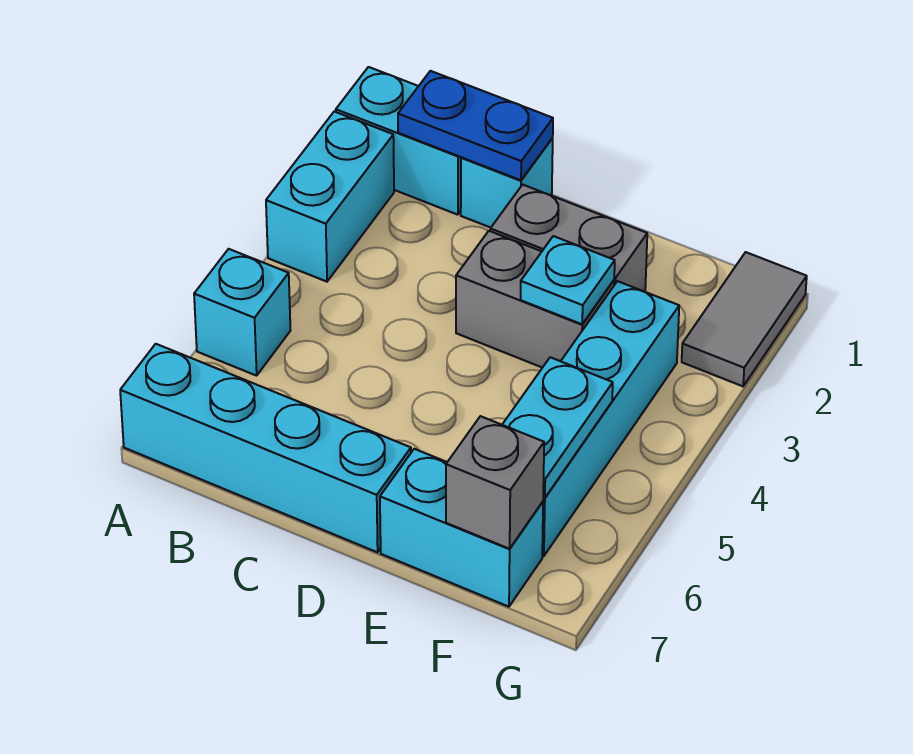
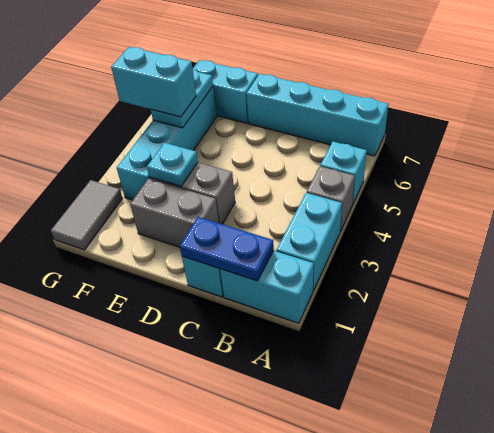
none -> cyan 1x2 brick [111,47,196,117]
grey 1x1 brick [446,416,544,549] -> grey 1x1 brick moved to [307,166,355,232]

